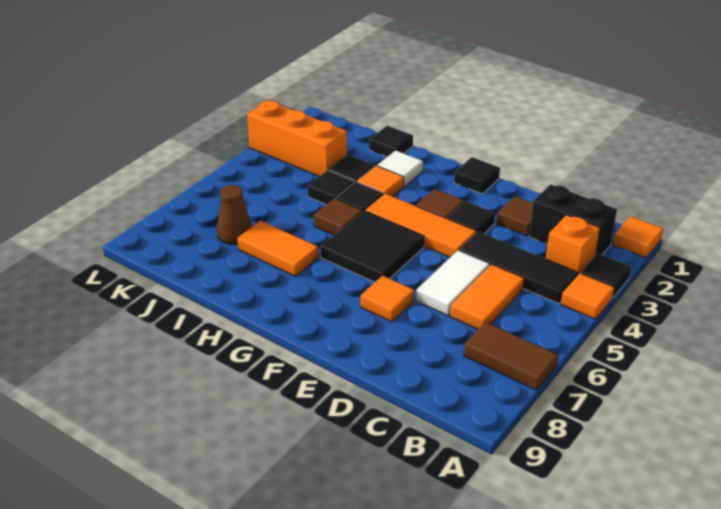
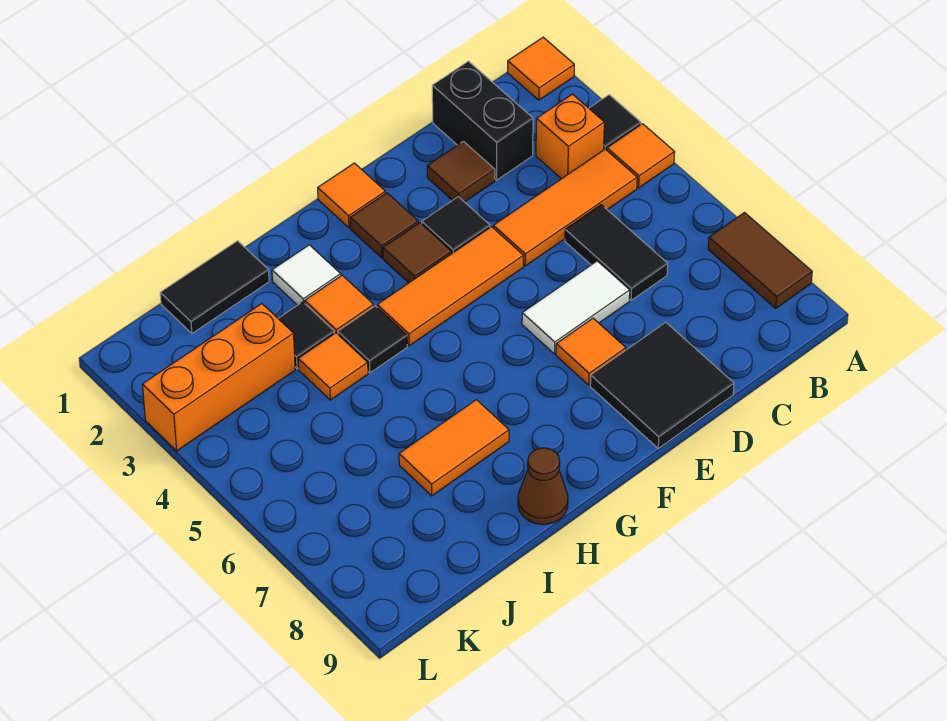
brown 1x2 tile [464,322,558,390] -> brown 1x2 tile turned to [708,213,812,308]
black 1x2 brick [529,184,617,255] -> black 1x2 brick turned to [432,61,533,180]
black 1x3 tile [459,232,578,304] -> orange 1x3 tile [493,149,637,266]
orange 1x2 tile [450,264,524,329] -> black 1x2 tile [565,205,668,300]
white 1x2 tile [416,250,490,316] -> white 1x2 tile turned to [522,261,630,354]
black 1x1 tile [454,157,500,194] -> orange 1x1 tile [318,163,385,228]
black 2x2 tile [321,211,424,282] -> black 2x2 tile moved to [590,322,734,448]
brown 1x1 tile [314,198,363,235] -> brown 1x1 tile moved to [350,193,418,258]
black 1x1 tile [369,126,413,157] -> black 1x2 tile [160,241,269,333]
black 1x1 tile [307,170,355,205] -> orange 1x1 tile [298,333,368,400]
brown 1x1 cone [217,185,252,245] -> brown 1x1 cone moved to [518,448,568,524]

